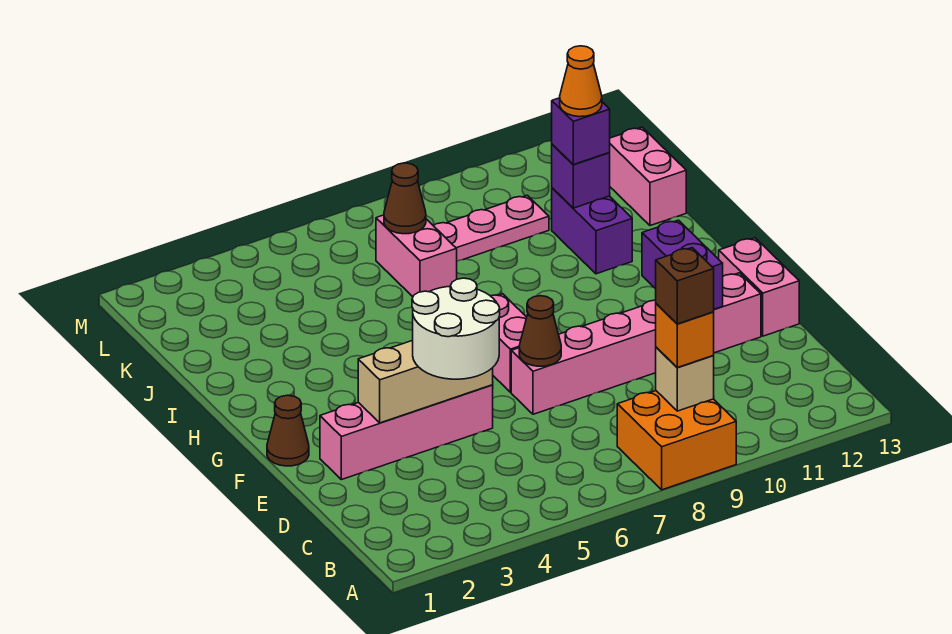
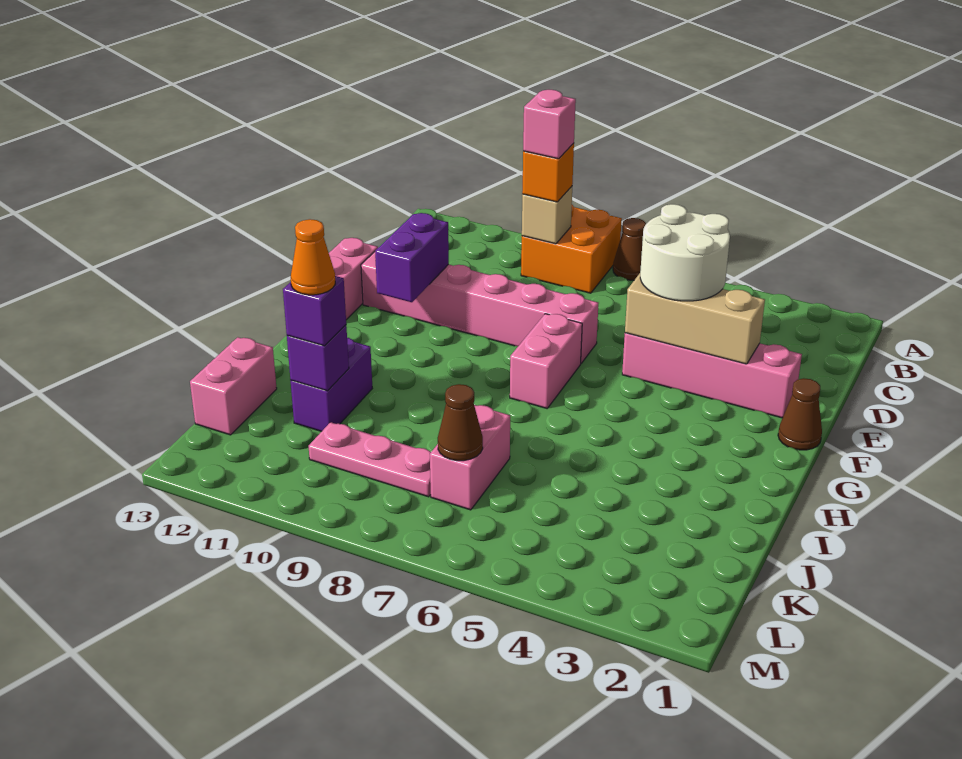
brown 1x1 brick [656,248,714,324] -> pink 1x1 brick [523,90,576,159]
brown 1x1 cone [519,296,561,366] -> brown 1x1 cone moved to [613,218,646,280]

